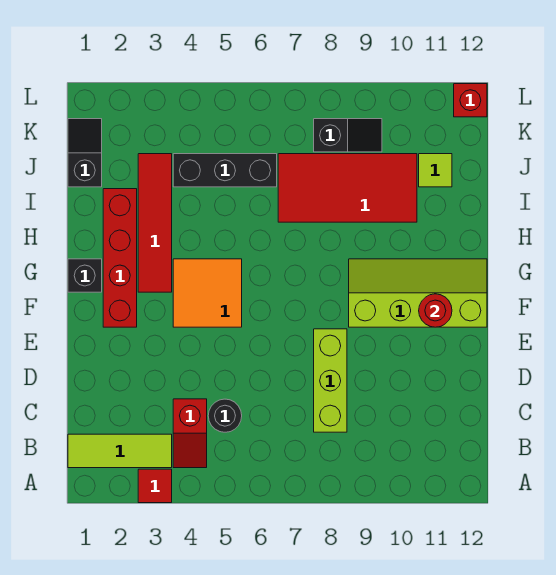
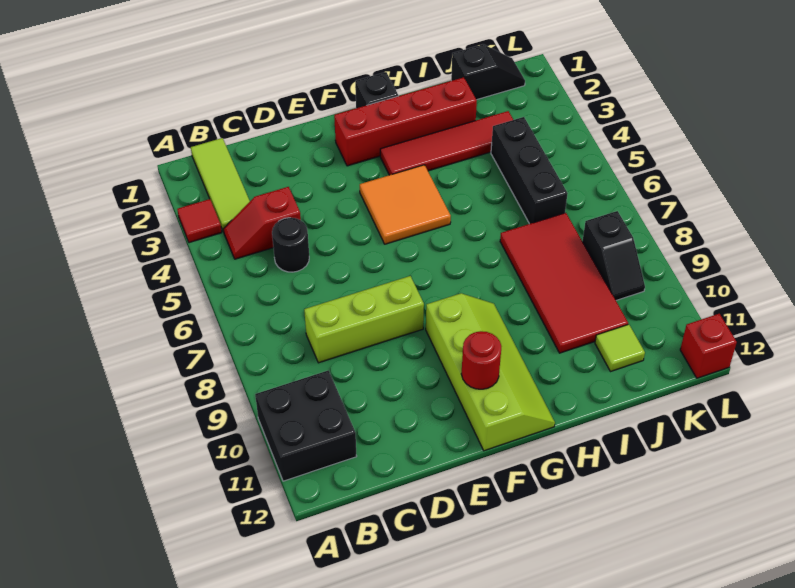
none -> black 2x2 brick [255,370,357,481]

